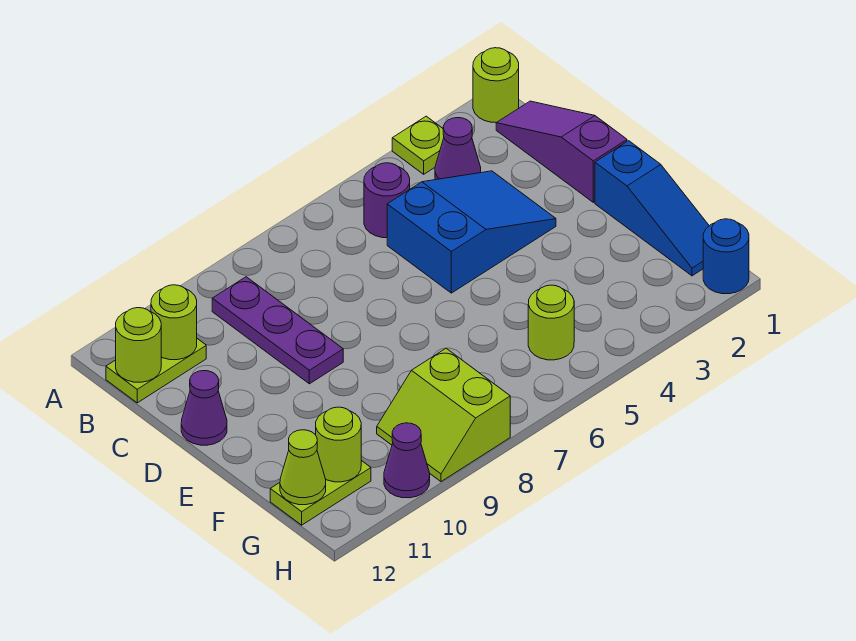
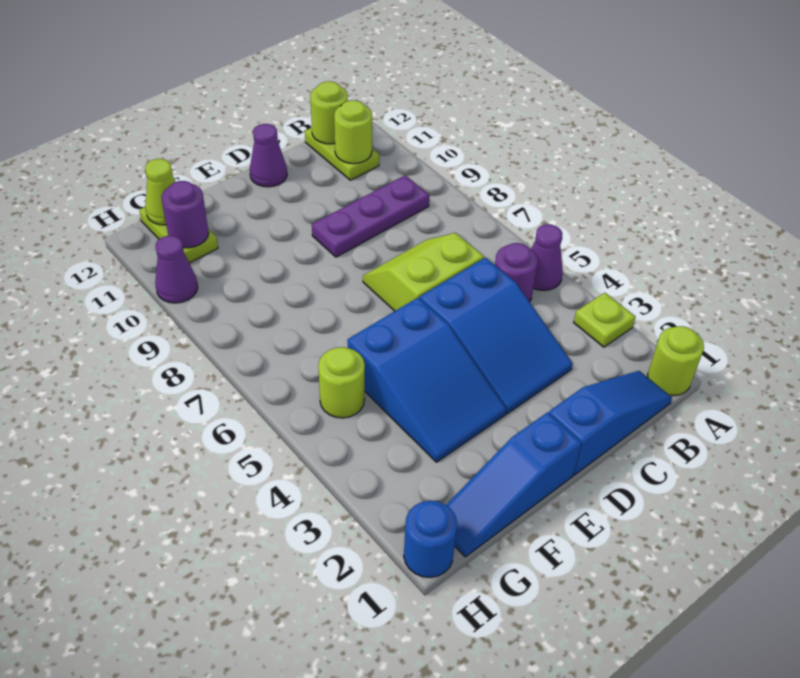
purple 1x3 slope [496,101,627,202] -> blue 1x3 slope [549,371,672,475]
purple 1x1 cone [435,118,481,180] -> purple 1x1 cone moved to [531,224,563,291]
none -> blue 2x3 slope [347,298,506,462]
lime 2x2 slope [377,348,510,482] -> lime 2x2 slope moved to [363,233,484,311]
lime 1x1 round brick [316,407,361,482] -> purple 1x1 round brick [162,181,209,248]

